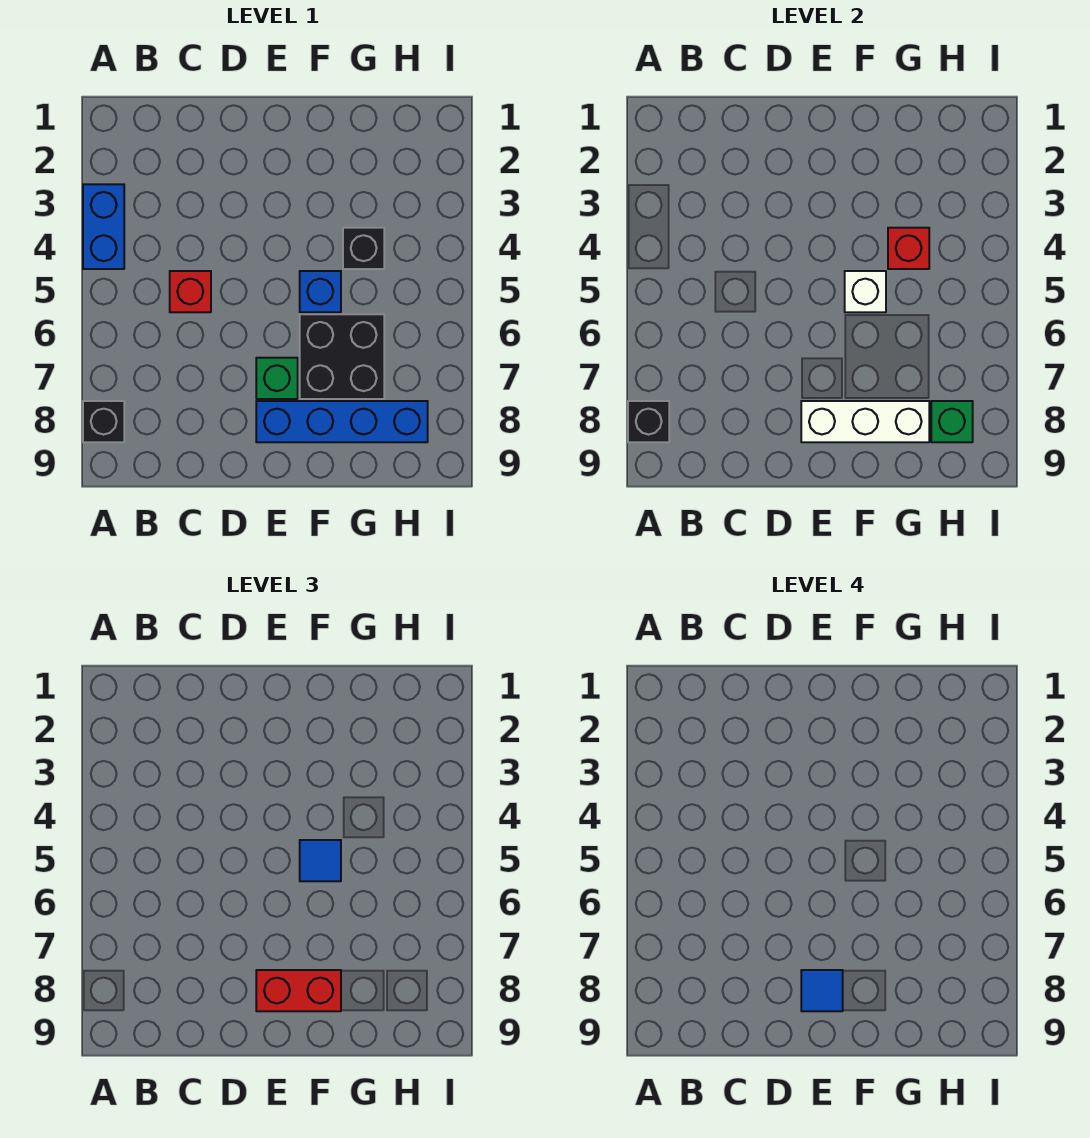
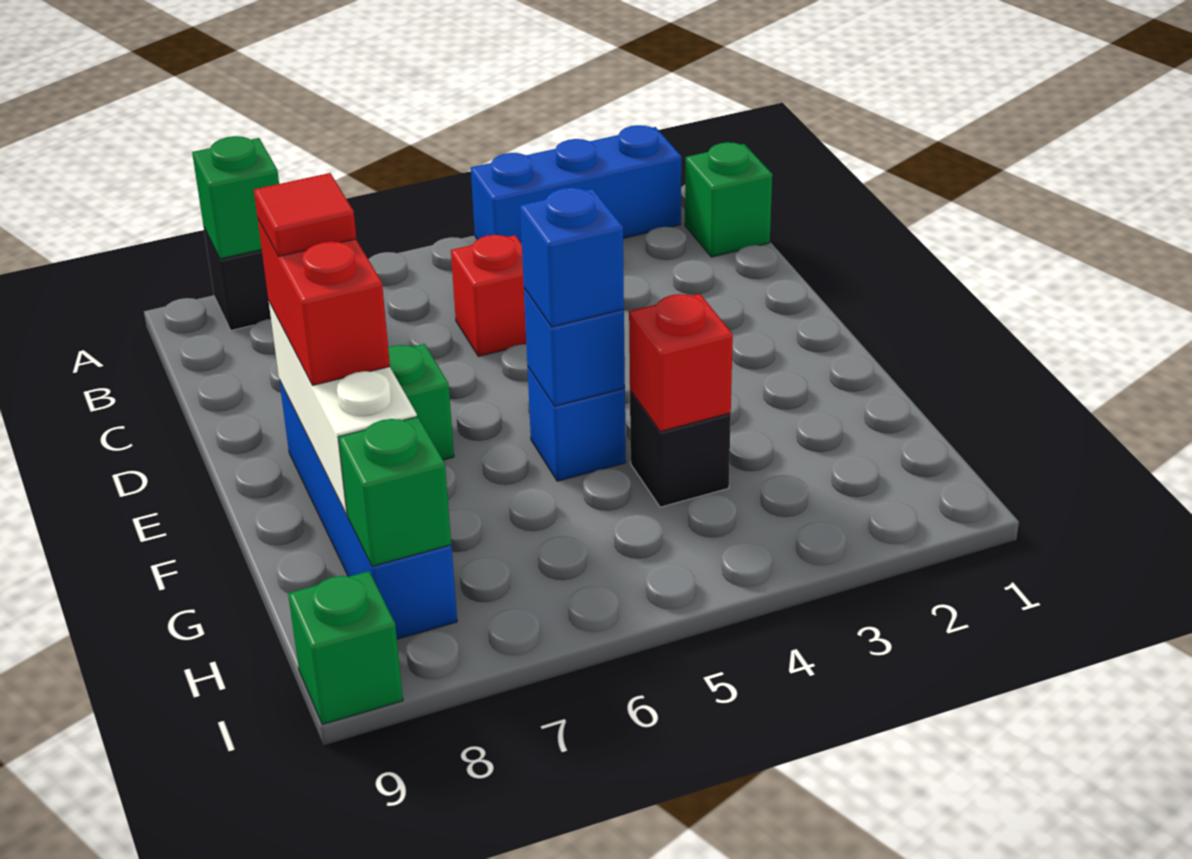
blue 1x2 brick [83,184,124,269] -> blue 1x3 brick [471,125,681,244]
black 1x1 brick [628,401,669,442] -> green 1x1 brick [192,136,279,259]
none -> green 1x1 brick [685,142,772,257]
blue 1x1 tile [801,970,843,1011] -> red 1x1 tile [254,173,356,257]
white 1x1 brick [845,271,886,312] -> blue 1x1 brick [524,288,625,406]
blue 1x1 tile [300,840,341,881] -> blue 1x1 brick [520,188,624,327]
black 2x2 brick [300,314,384,399] -> none
none -> green 1x1 brick [288,571,403,724]

